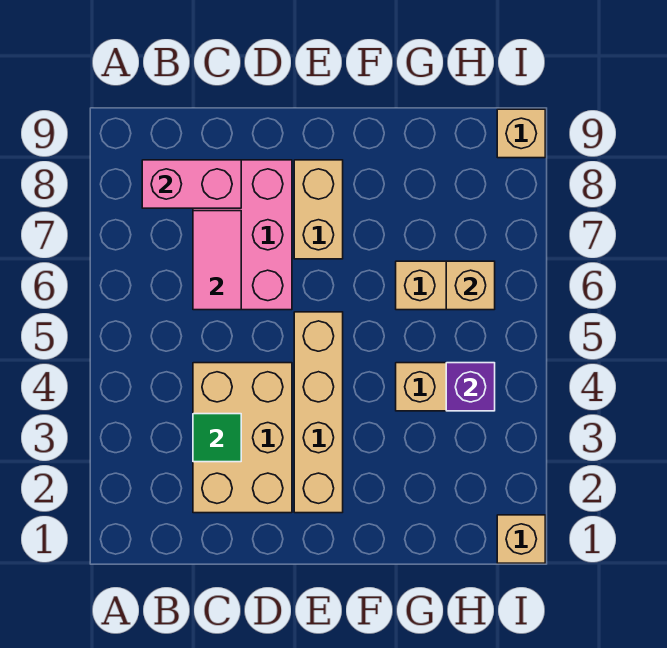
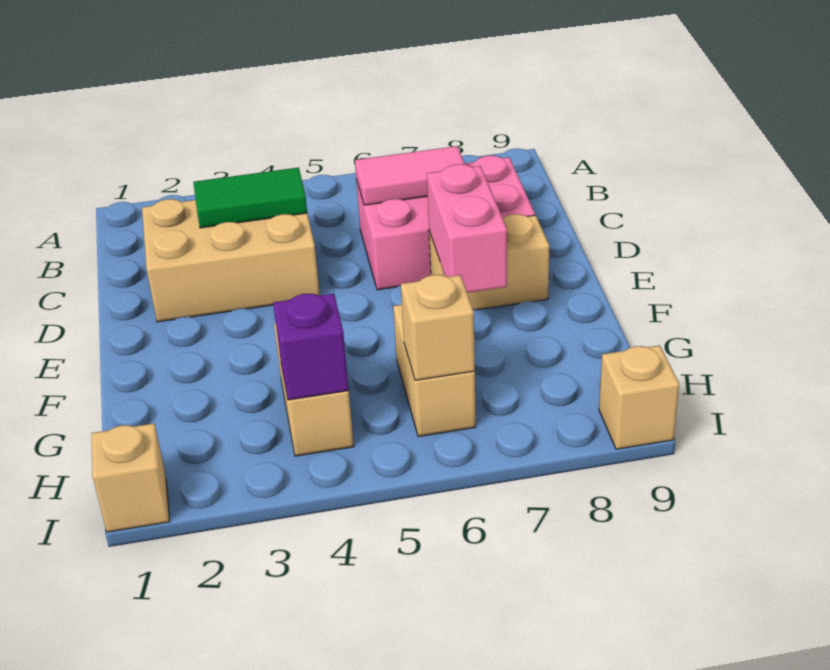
pink 1x2 brick [142,160,241,208] -> pink 1x2 brick moved to [427,164,507,293]
green 1x1 tile [193,414,241,462] -> green 1x2 tile [193,167,307,228]
tan 1x4 brick [294,312,343,513] -> none

